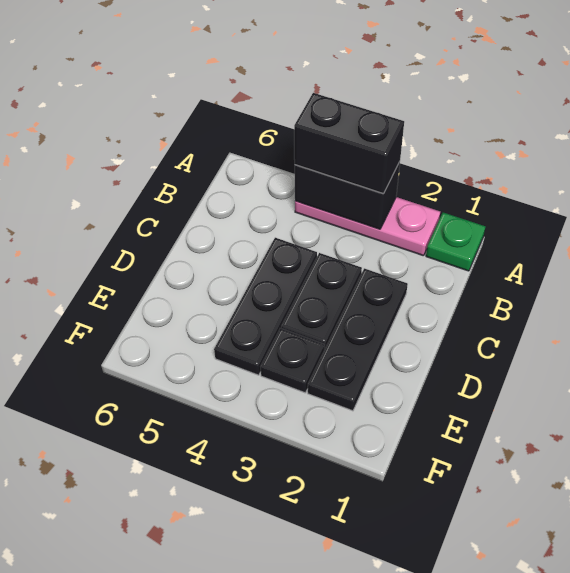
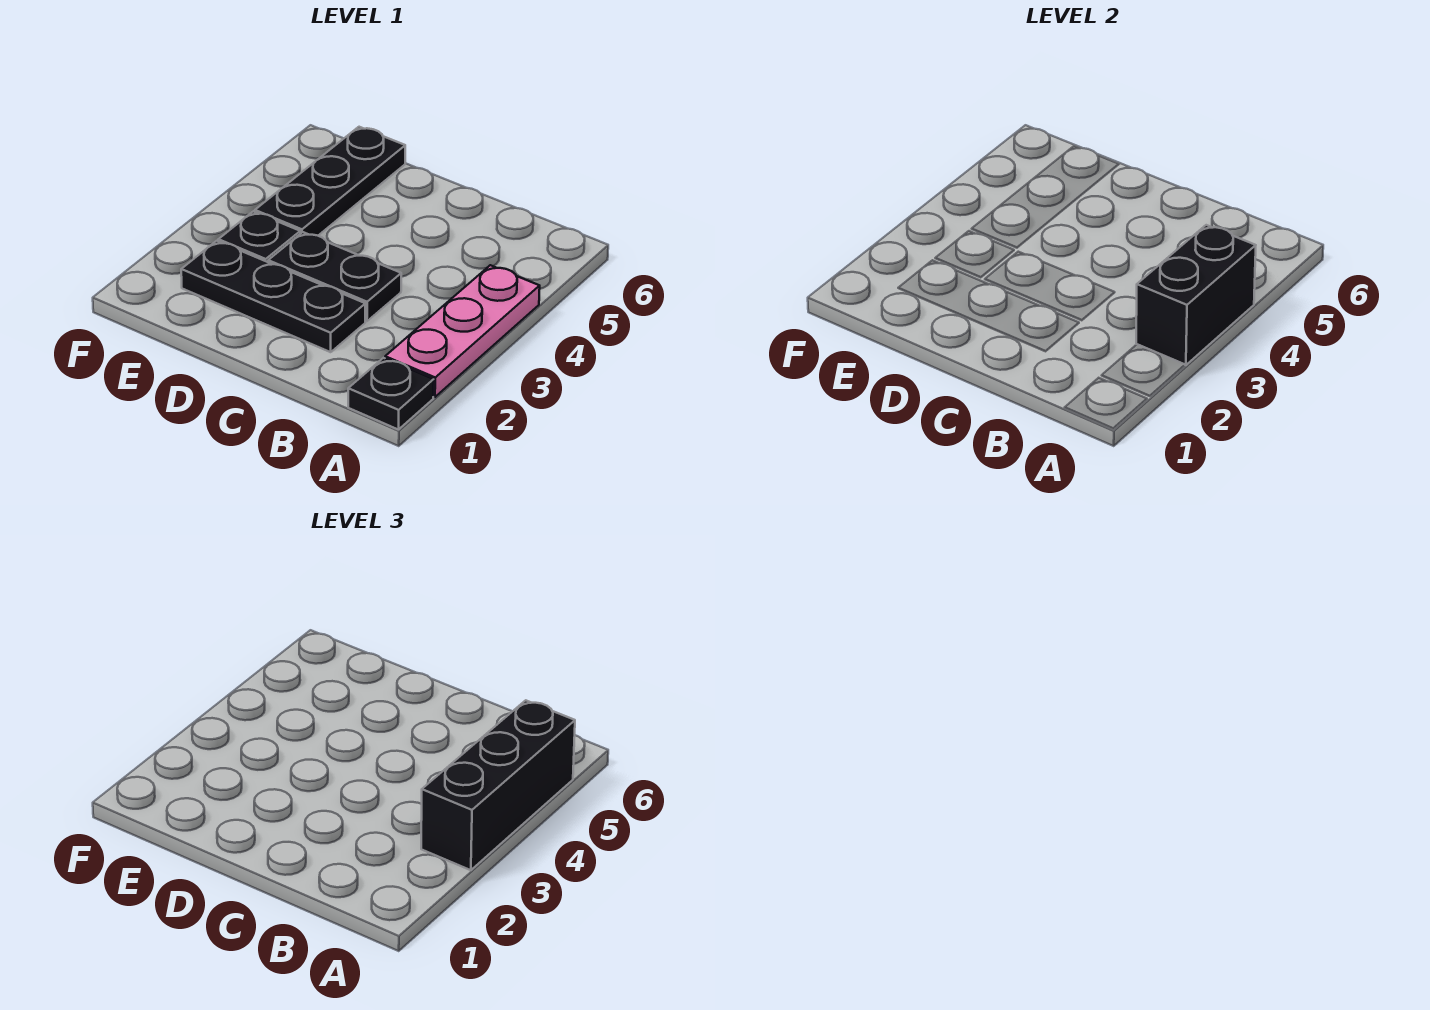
green 1x1 plate [426,212,485,271] -> black 1x1 plate [348,358,434,430]
black 1x2 brick [294,93,404,194] -> black 1x3 brick [421,700,575,870]
black 1x3 plate [214,238,317,375] -> black 1x3 plate turned to [255,127,405,236]

